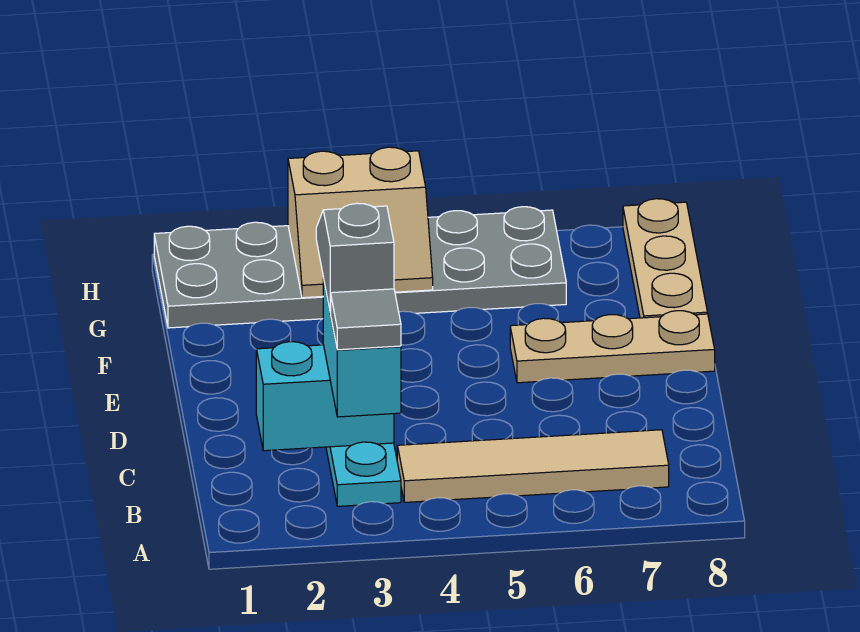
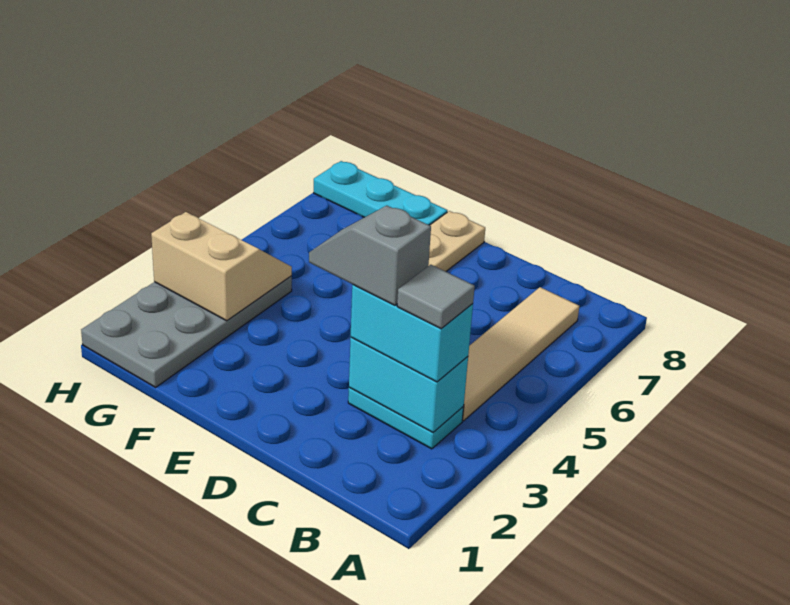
cyan 1x2 brick [256,342,394,451] -> cyan 1x2 brick turned to [349,337,468,432]
tan 1x3 plate [623,199,707,318] -> cyan 1x3 plate [314,161,447,225]
grey 2x6 plate [154,207,566,328] -> grey 2x4 plate [81,276,292,387]
tan 2x2 slope [288,147,433,298] -> tan 2x2 slope turned to [151,212,292,321]

